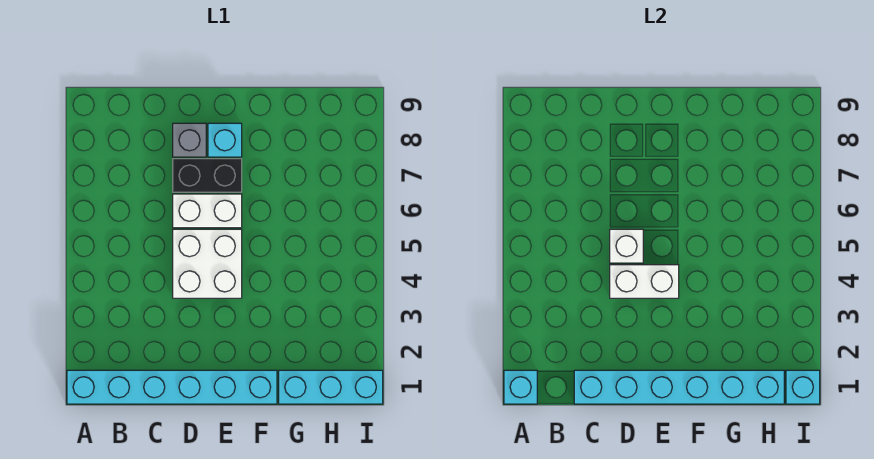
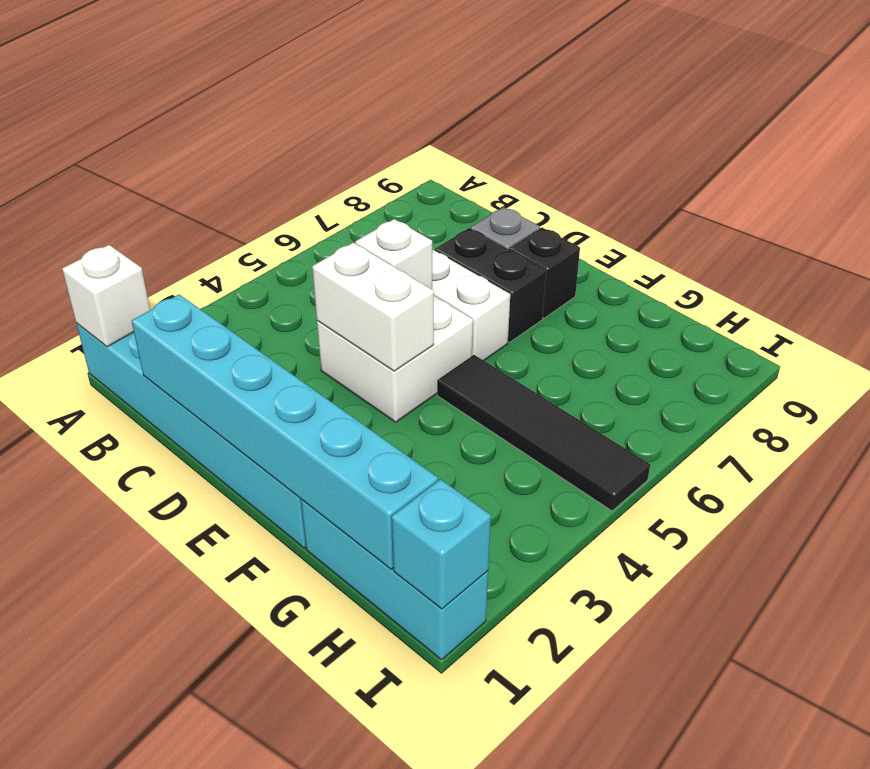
cyan 1x1 brick [504,370,537,404] -> white 1x1 brick [62,245,150,347]
cyan 1x1 brick [208,123,242,157] -> black 1x1 brick [509,228,580,318]
none -> black 1x4 tile [437,355,650,511]

